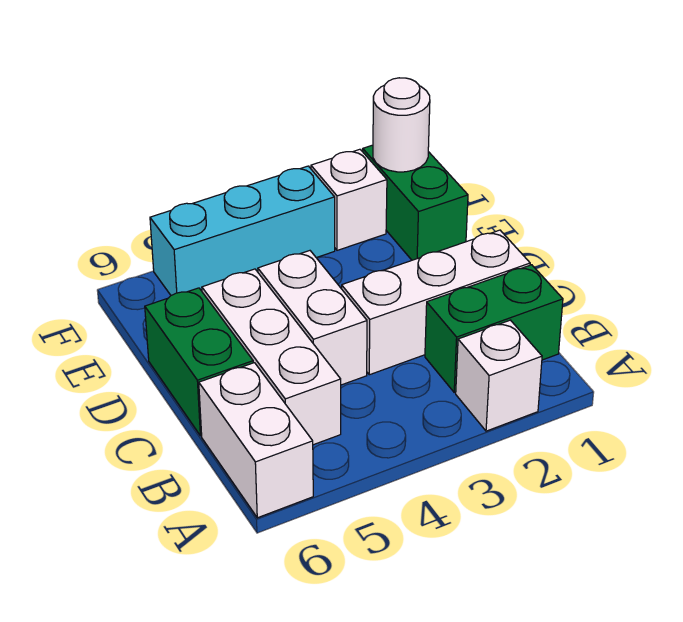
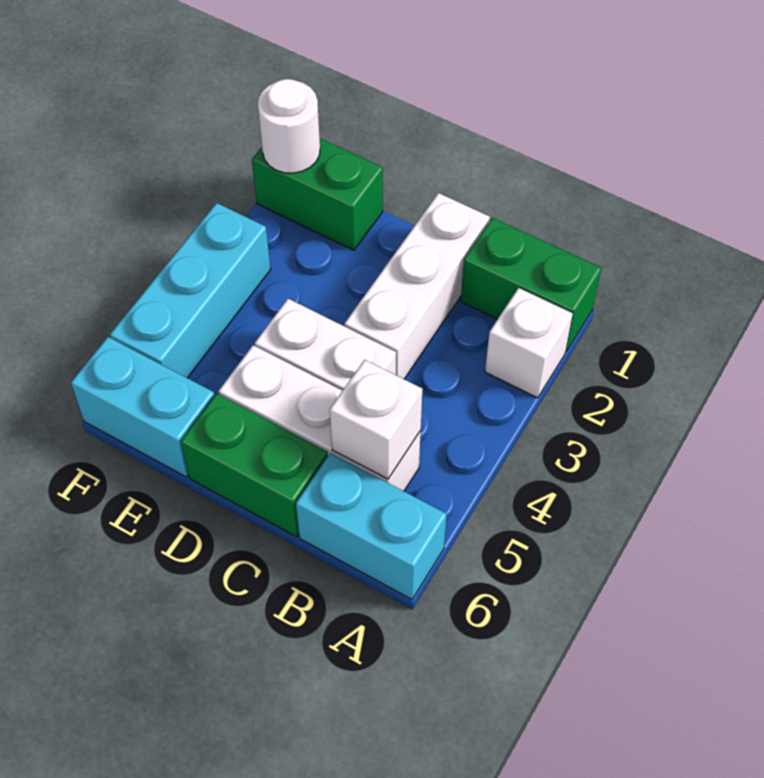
white 1x2 brick [199,363,313,518] -> cyan 1x2 brick [296,453,447,599]
green 1x2 brick [425,265,563,392] -> green 1x2 brick turned to [461,218,601,352]
none -> cyan 1x2 brick [71,337,215,477]
white 1x1 brick [311,149,387,250] -> white 1x1 brick moved to [330,360,422,479]

